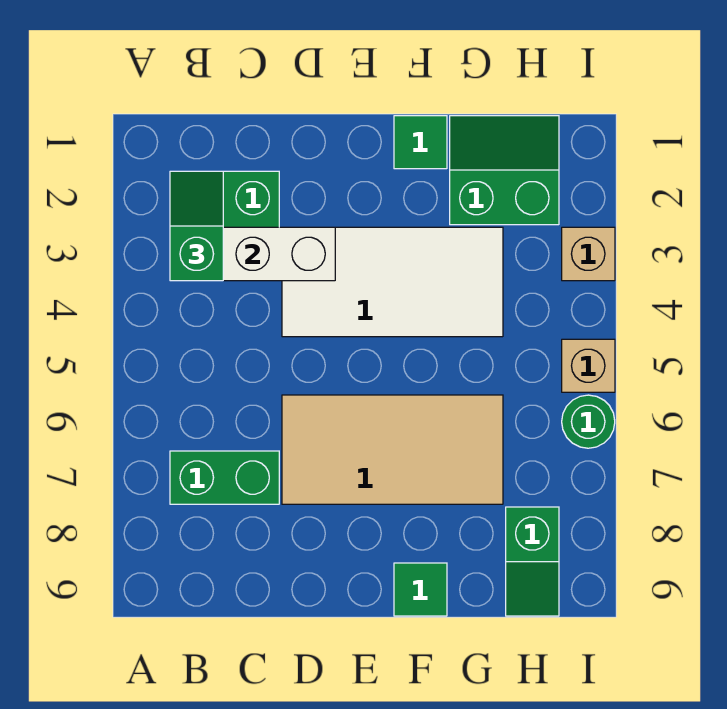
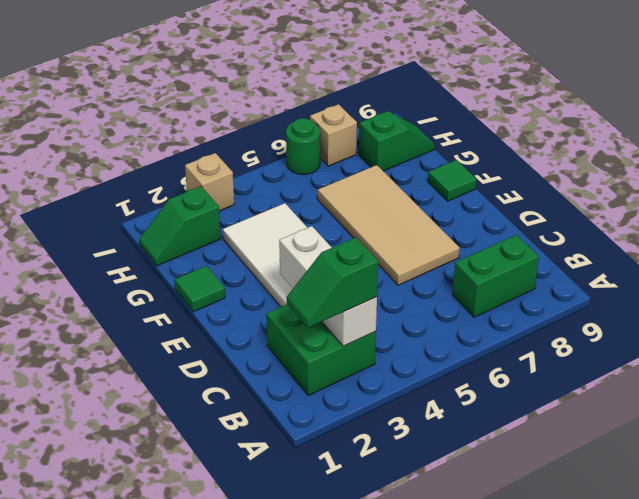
green 1x2 brick [170,451,279,504] -> green 1x2 brick turned to [453,235,539,317]
green 2x2 slope [450,116,559,225] -> green 1x2 slope [139,186,221,266]
tan 1x1 brick [562,339,615,392] -> tan 1x1 brick moved to [310,104,357,166]

